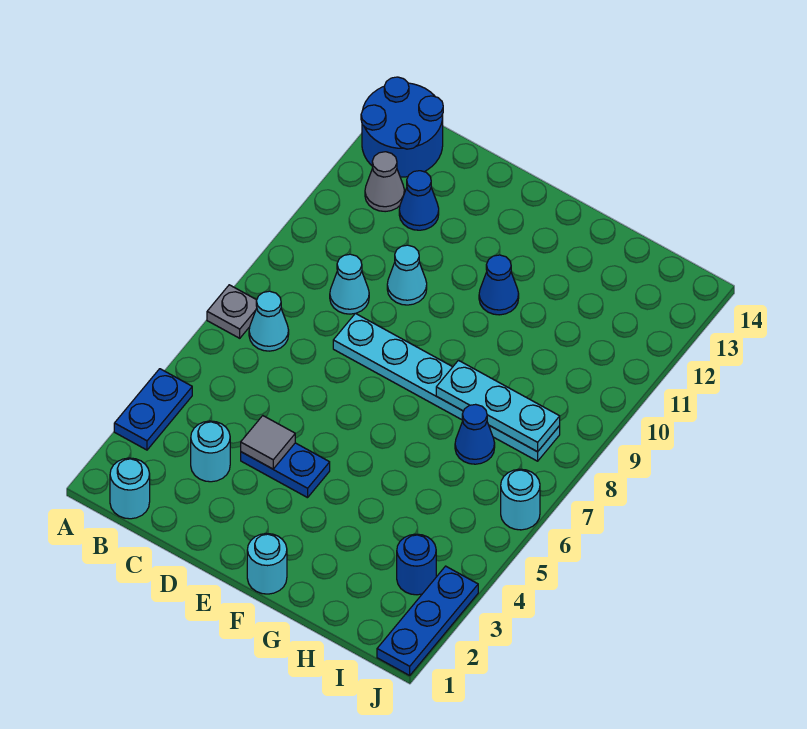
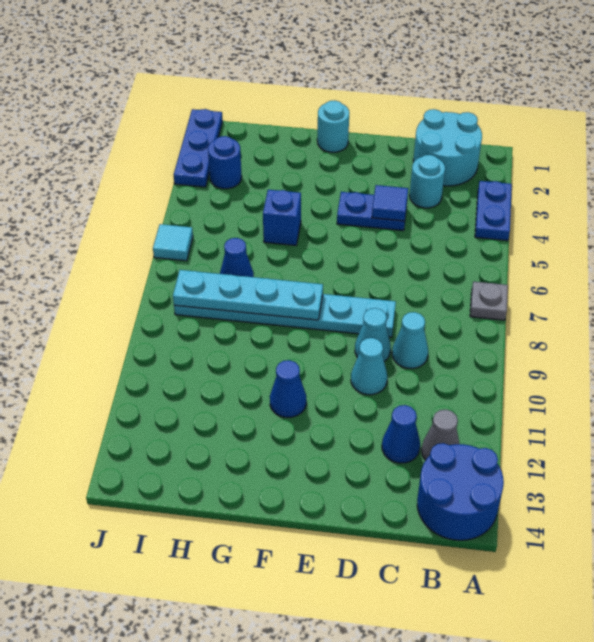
cyan 1x1 round brick [110,458,150,519] -> cyan 2x2 round brick [413,109,482,186]
cyan 1x1 cone [249,291,289,351] -> cyan 1x1 cone moved to [355,308,391,361]
grey 1x1 tile [241,416,295,469] -> blue 1x1 tile [372,185,408,221]
none -> blue 1x1 brick [263,190,301,246]
cyan 1x3 plate [436,360,560,452] -> cyan 1x4 plate [173,270,323,320]
cyan 1x1 round brick [501,469,540,530] -> cyan 1x1 tile [153,224,193,261]

